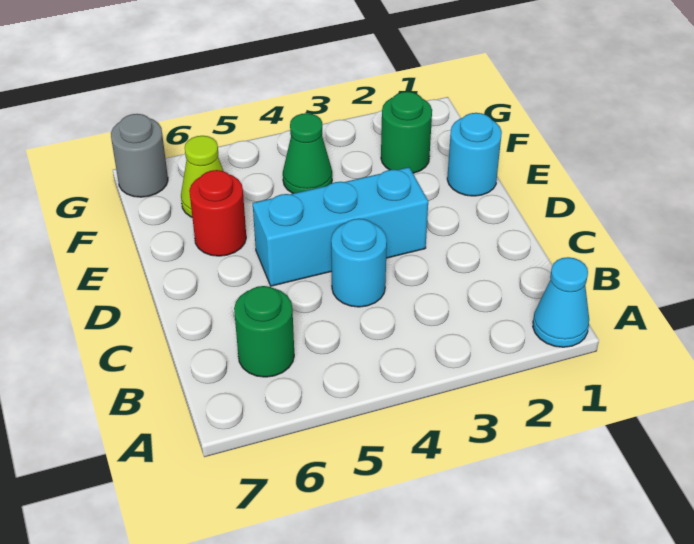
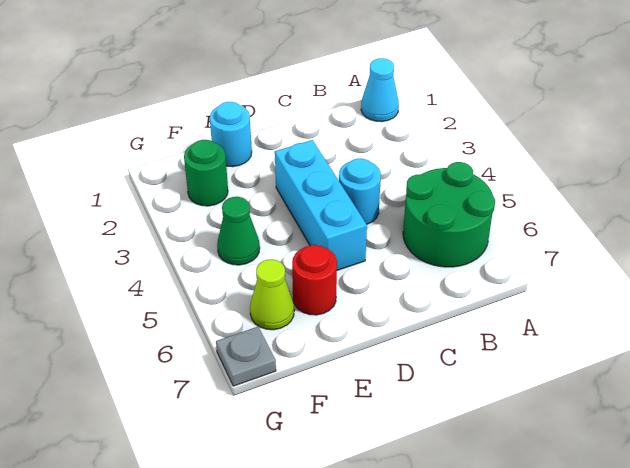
green 1x1 round brick [234,286,294,377] -> green 2x2 round brick [403,162,495,267]
grey 1x1 round brick [111,114,168,197] -> grey 1x1 plate [216,327,276,386]

